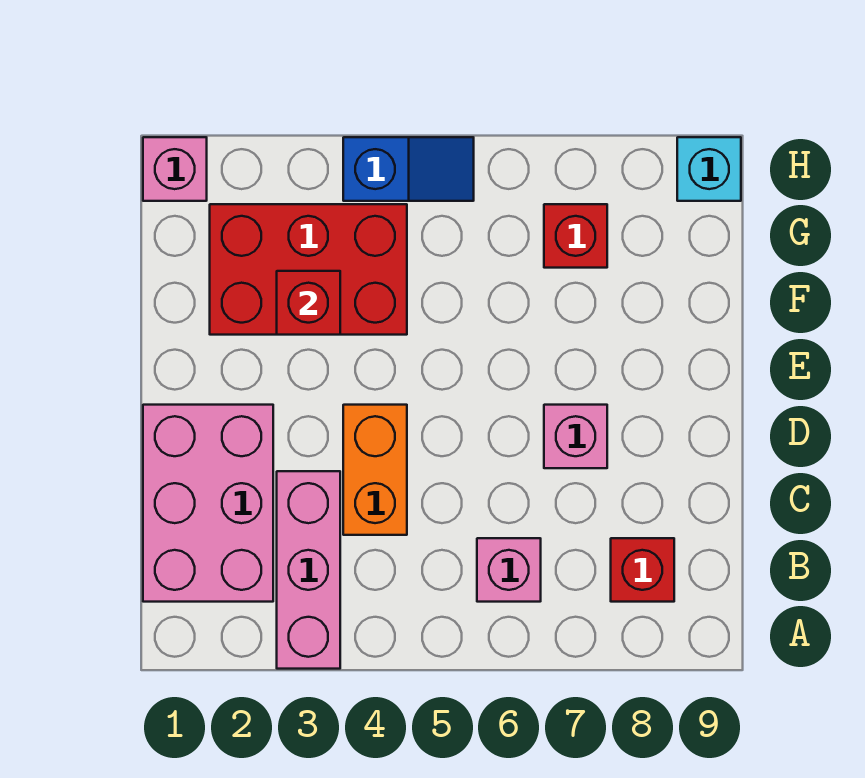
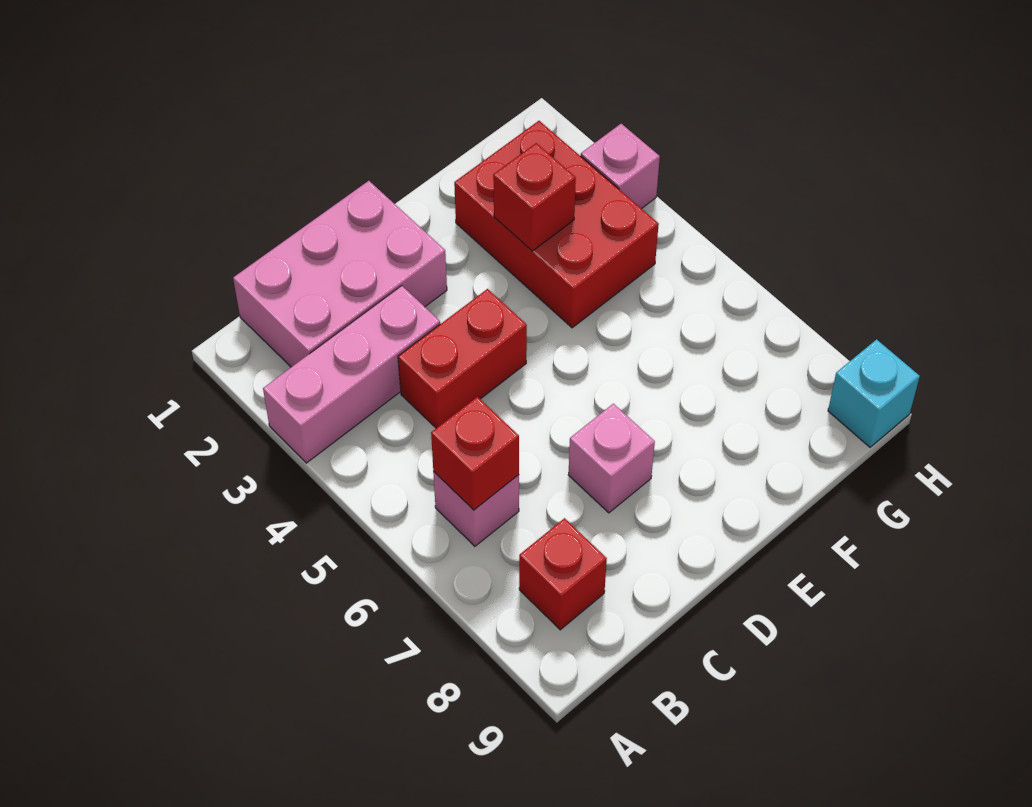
orange 1x2 brick [343,405,407,535] -> red 1x2 brick [398,289,527,428]
red 1x1 brick [544,204,607,268] -> red 1x1 brick moved to [431,397,519,510]
pink 1x1 brick [143,137,207,201] -> pink 1x1 brick moved to [581,124,660,209]
blue 1x2 slope [343,137,474,201] -> none

